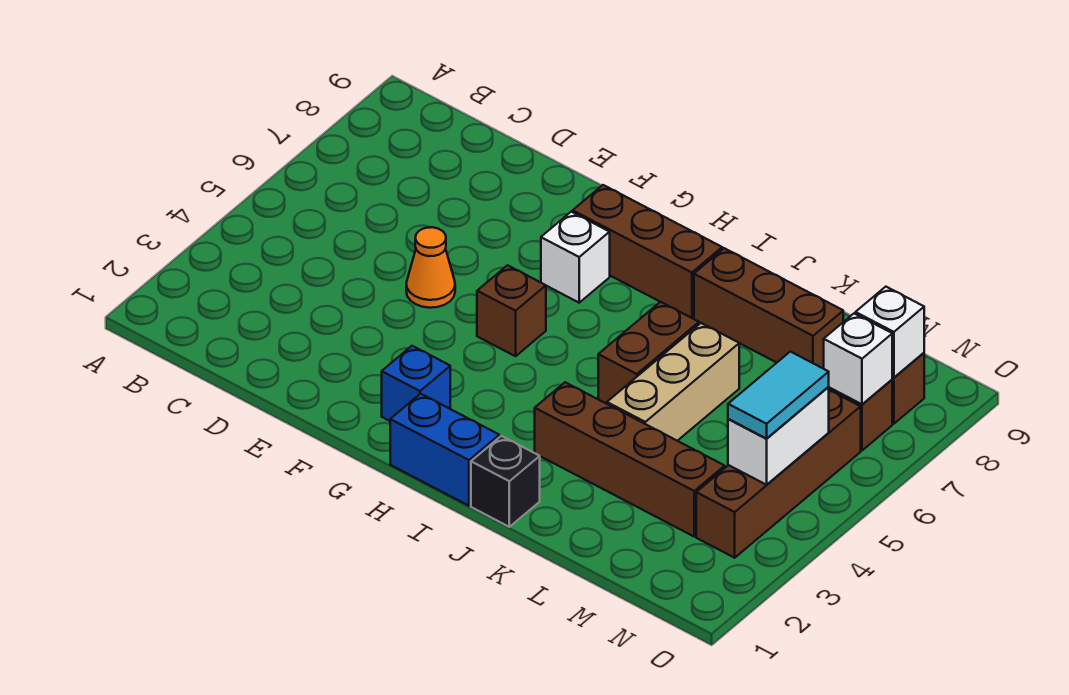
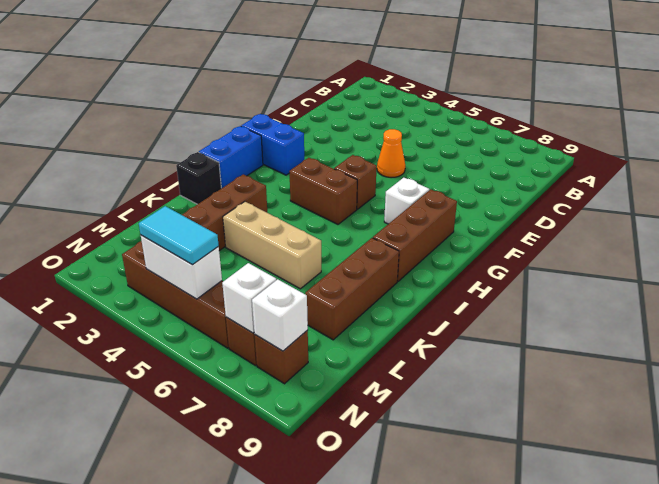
blue 1x1 brick [382,346,450,421] -> blue 1x2 brick [241,114,304,175]
brown 1x2 brick [598,302,699,404] -> brown 1x2 brick moved to [289,158,357,224]

